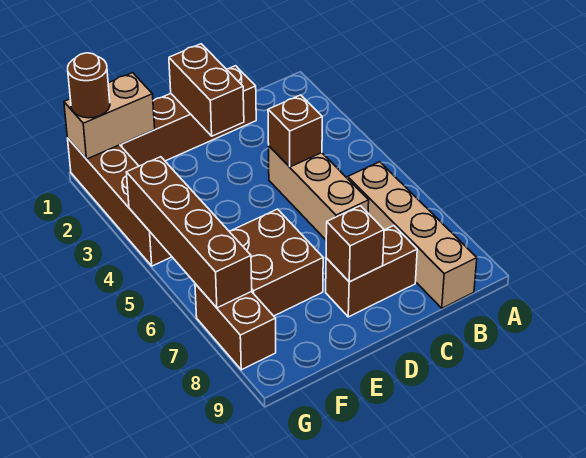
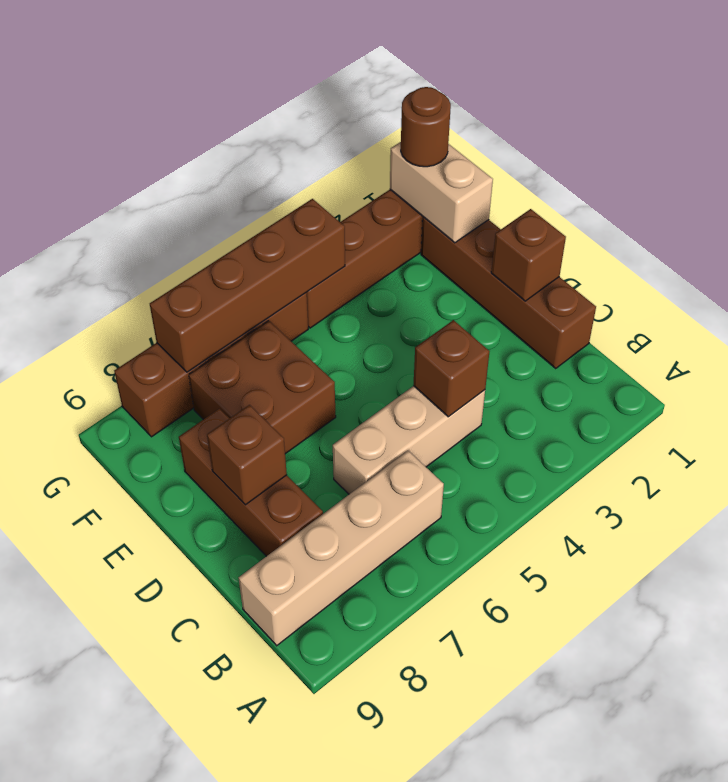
brown 1x2 brick [326,226,417,317] -> brown 1x3 brick [179,409,323,556]
brown 1x2 brick [169,44,244,136] -> brown 1x1 brick [491,209,566,301]
brown 1x2 brick [195,284,276,370] -> brown 1x4 brick [114,293,308,437]

